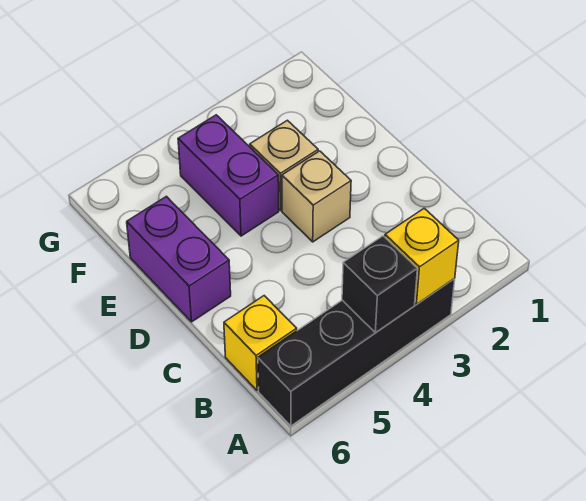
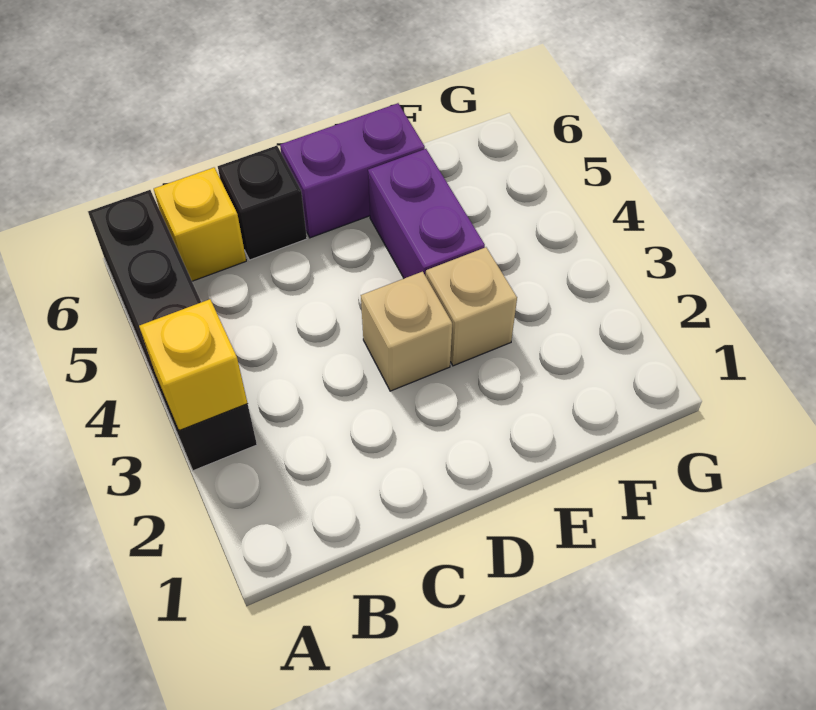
black 1x1 brick [342,236,417,333] -> black 1x1 brick moved to [218,146,307,260]
purple 1x2 brick [178,115,279,236] -> purple 1x2 brick turned to [368,149,485,278]

